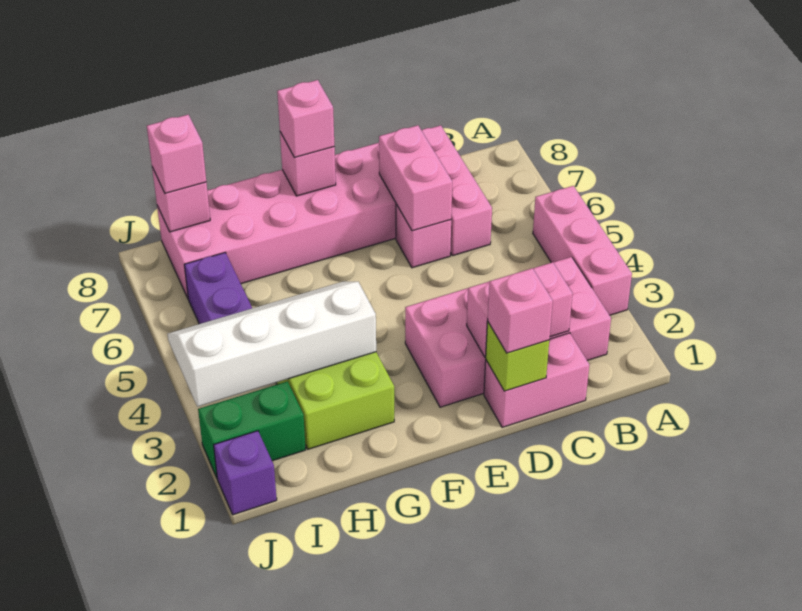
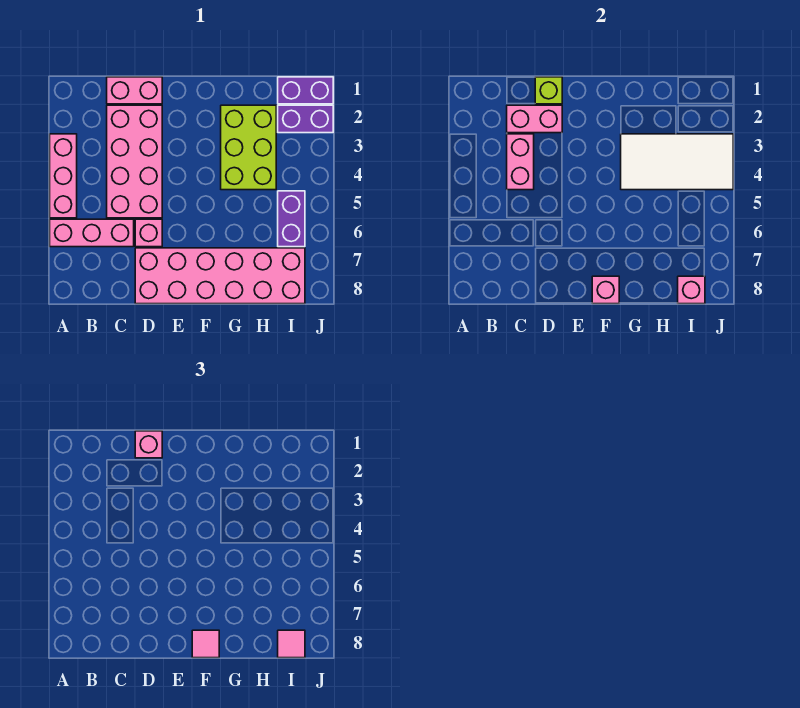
pink 2x4 brick [405,257,611,407] -> pink 2x4 brick turned to [107,105,162,218]
pink 1x3 brick [421,125,492,256] -> pink 1x3 brick turned to [50,219,134,247]
pink 1x2 brick [379,125,452,231] -> pink 1x2 brick moved to [507,134,534,190]
pink 1x1 brick [277,80,334,157] -> pink 1x1 tile [192,630,219,658]
white 2x4 slope [168,282,376,407] -> white 2x4 tile [621,134,733,190]
green 1x2 brick [198,381,306,477] -> purple 1x2 brick [278,105,333,133]
pink 1x1 brick [147,115,206,193] -> pink 1x1 tile [278,630,305,658]
purple 1x1 brick [214,431,277,515] -> purple 1x2 brick [278,77,333,104]

